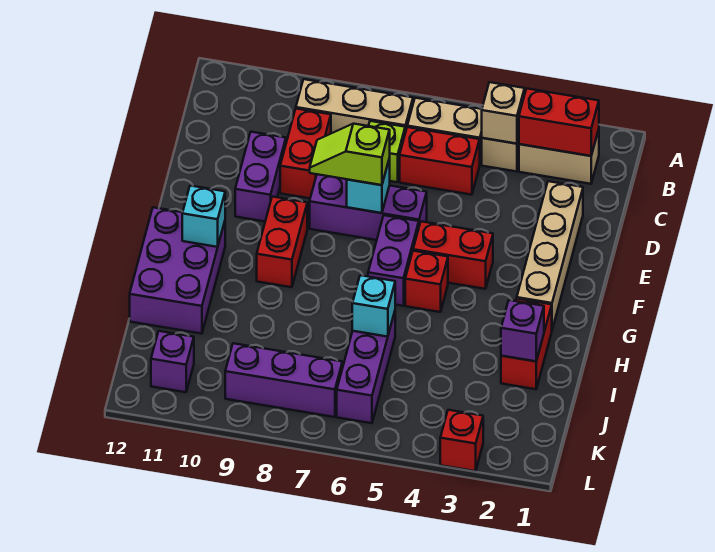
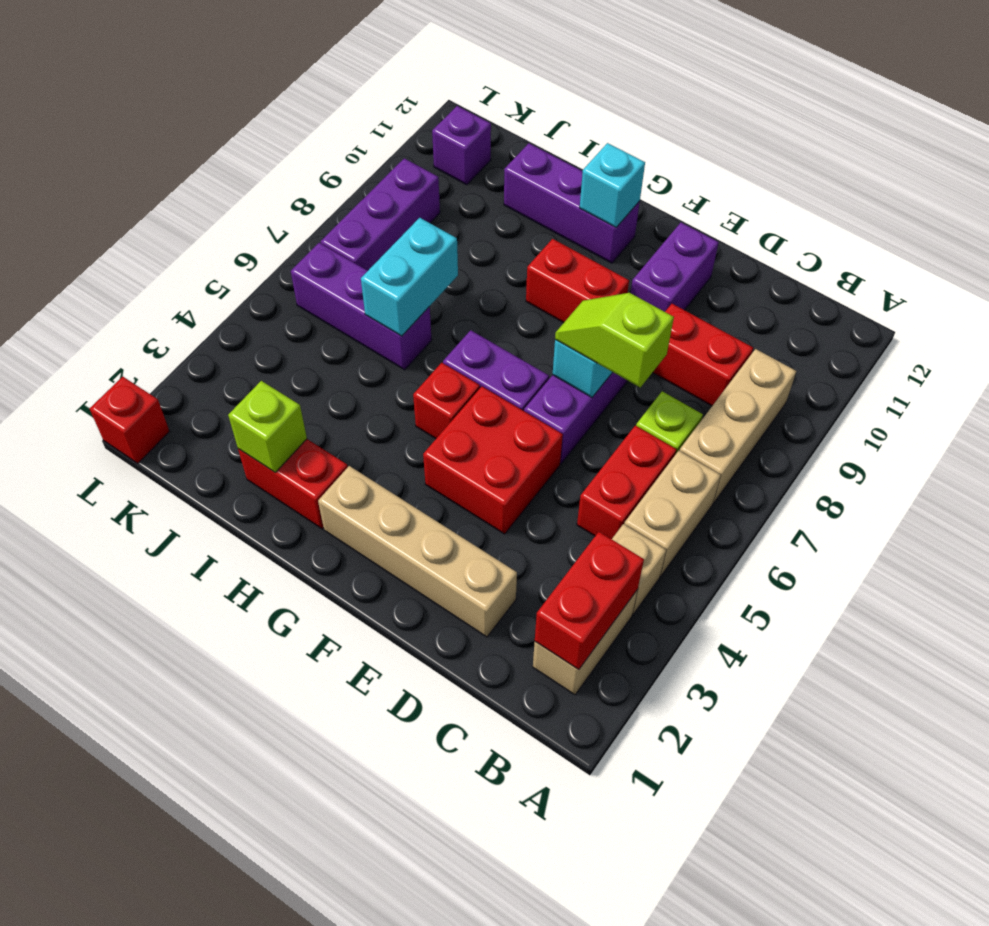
tan 1x1 brick [482,82,525,144] -> none
purple 1x2 brick [235,132,286,221] -> purple 1x2 brick turned to [631,223,719,312]
lime 1x2 slope [310,124,390,185] -> lime 1x2 slope turned to [555,293,674,387]
red 1x2 brick [413,221,493,289] -> red 2x2 brick [423,387,563,534]
purple 2x3 brick [130,207,225,334] -> purple 1x3 brick [504,143,640,263]
purple 1x1 brick [501,300,544,361] -> lime 1x1 brick [228,381,307,473]
cyan 1x1 brick [352,275,395,337] -> cyan 1x2 brick [361,218,458,336]
red 1x1 brick [440,410,483,471] -> red 1x1 brick moved to [89,377,170,463]

